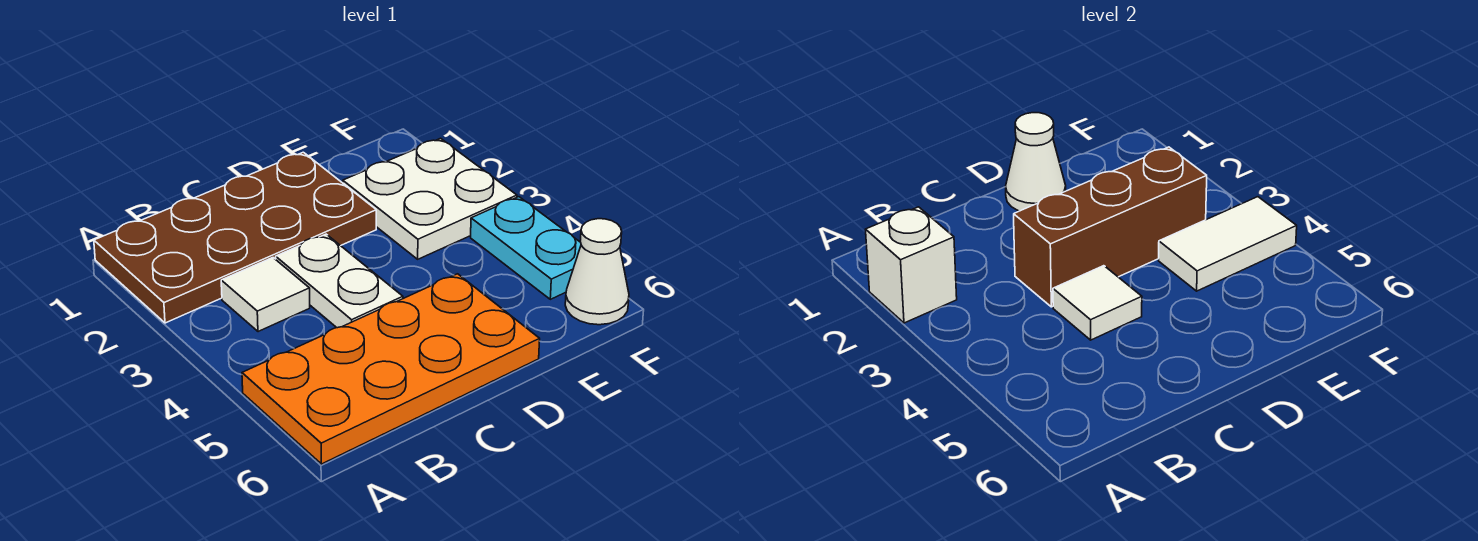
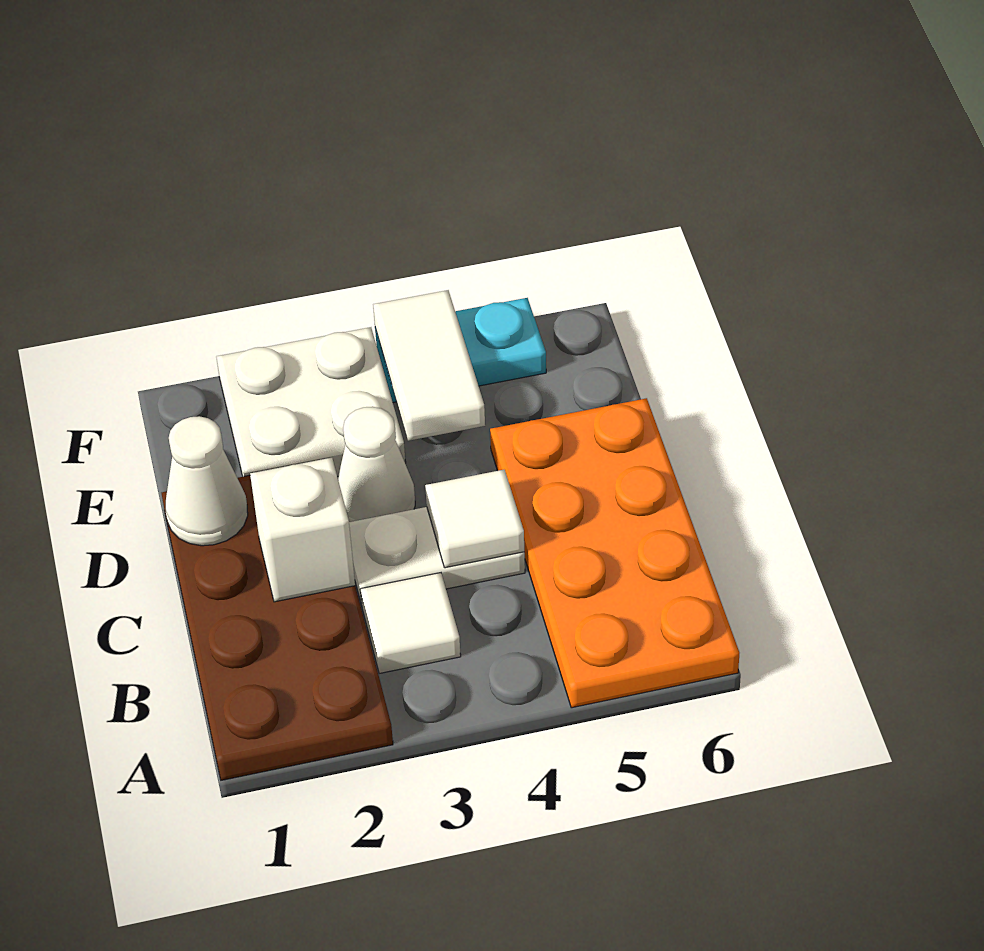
white 1x1 brick [866,207,957,323] -> white 1x1 brick moved to [250,458,355,602]
brown 1x3 brick [1014,147,1207,307] -> none
white 1x1 cone [565,219,629,325] -> white 1x1 cone moved to [338,407,415,522]

